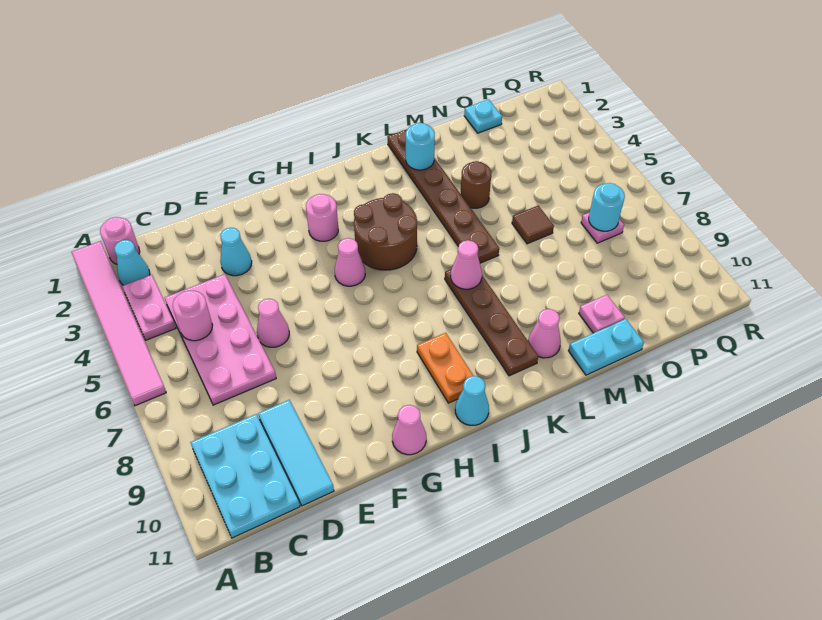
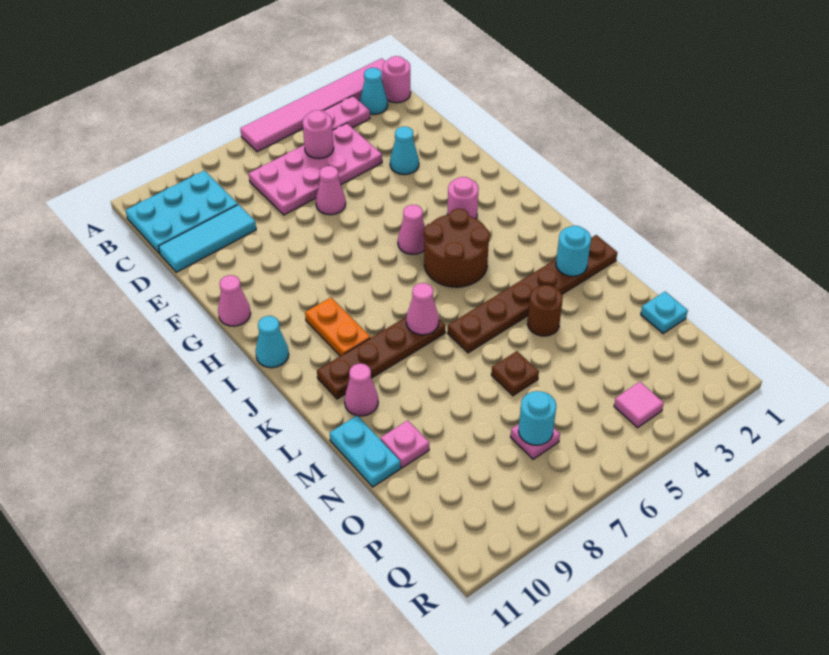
orange 1x2 plate [417,333,473,403] -> orange 1x2 plate turned to [305,297,370,356]
brown 1x1 tile [512,206,554,244] -> brown 1x1 plate [491,351,539,396]
none -> pink 1x1 tile [614,382,664,428]

